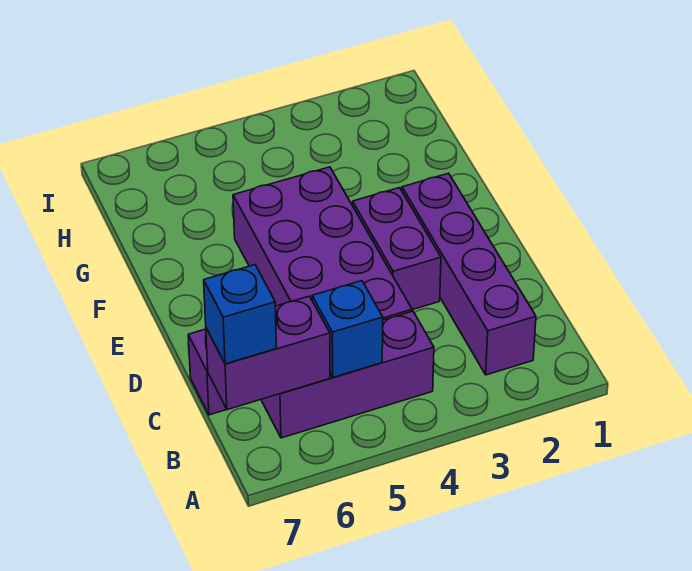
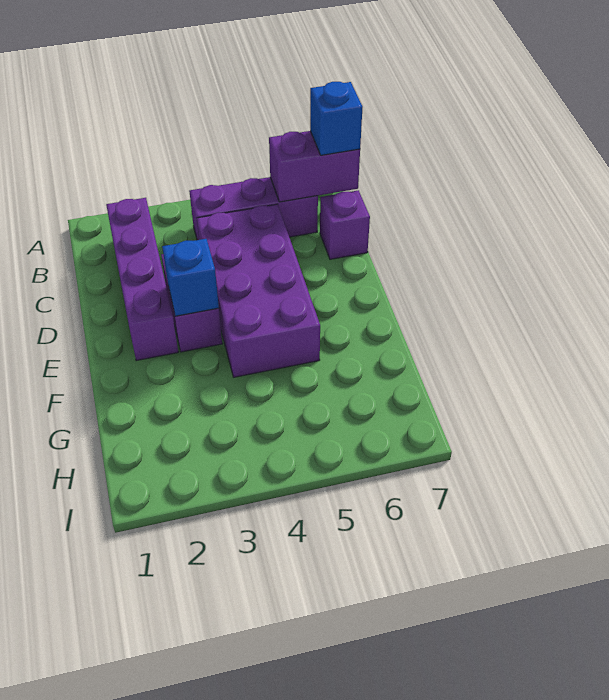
blue 1x1 brick [312,281,383,377] -> blue 1x1 brick moved to [162,239,219,316]

